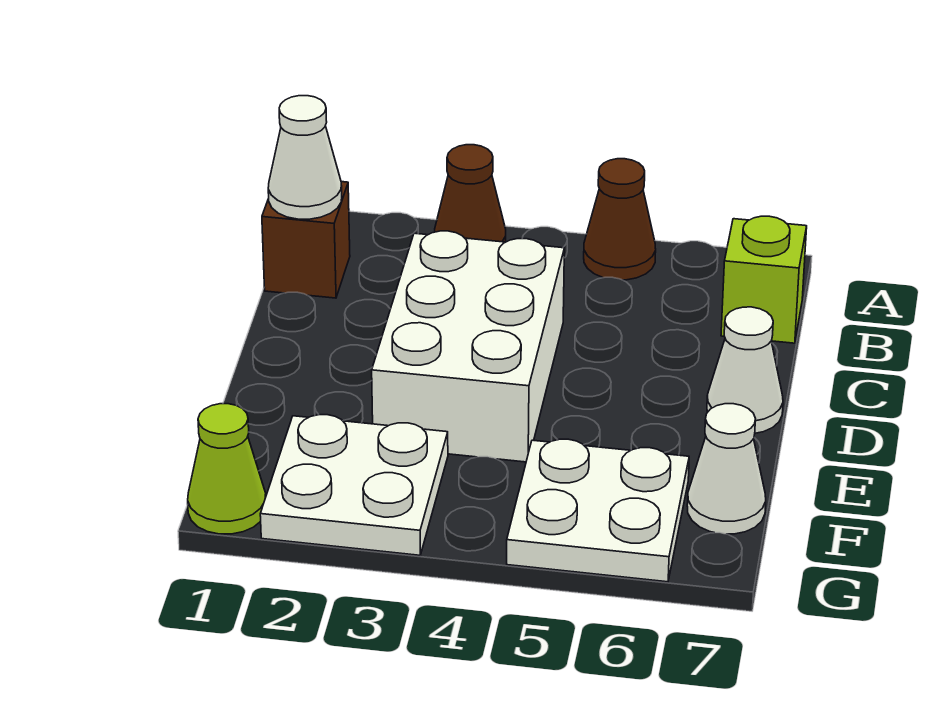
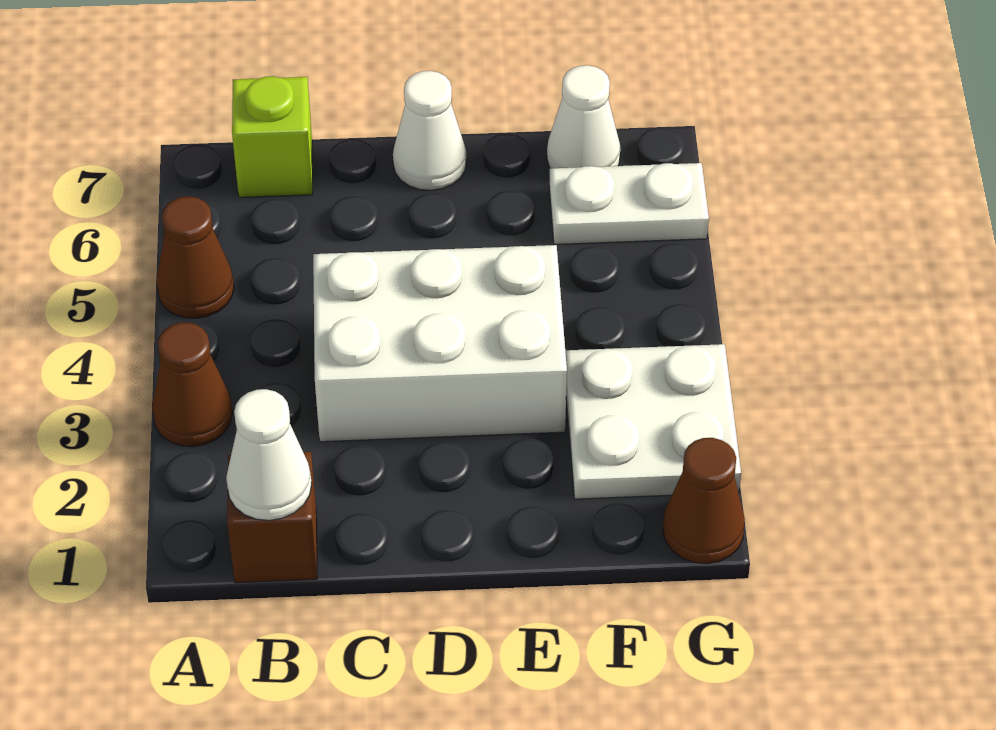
white 2x2 plate [507,439,689,582] -> white 1x2 plate [549,163,709,244]
lime 1x1 cone [188,404,266,534] -> brown 1x1 cone [663,438,745,564]

